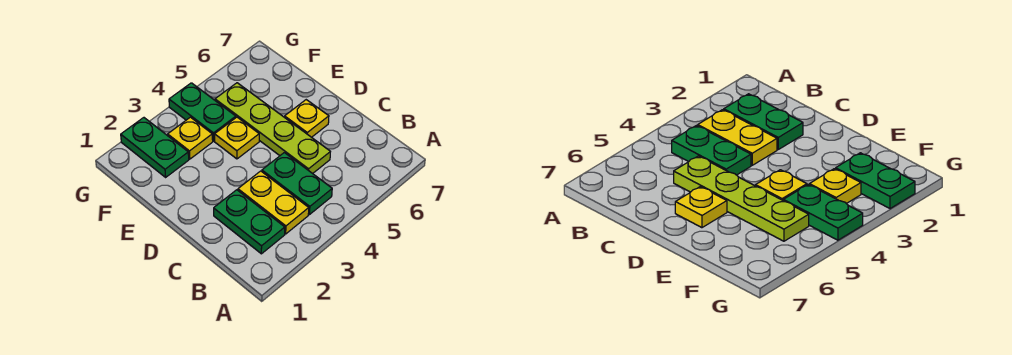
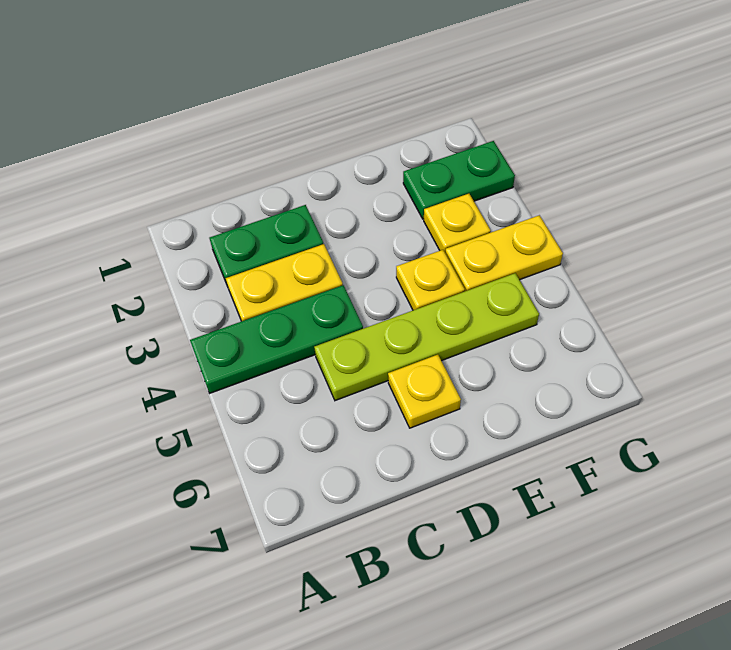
green 1x2 plate [262,153,332,215] -> green 1x3 plate [190,285,363,393]
green 1x2 plate [169,83,236,141] -> yellow 1x2 plate [445,215,563,291]

